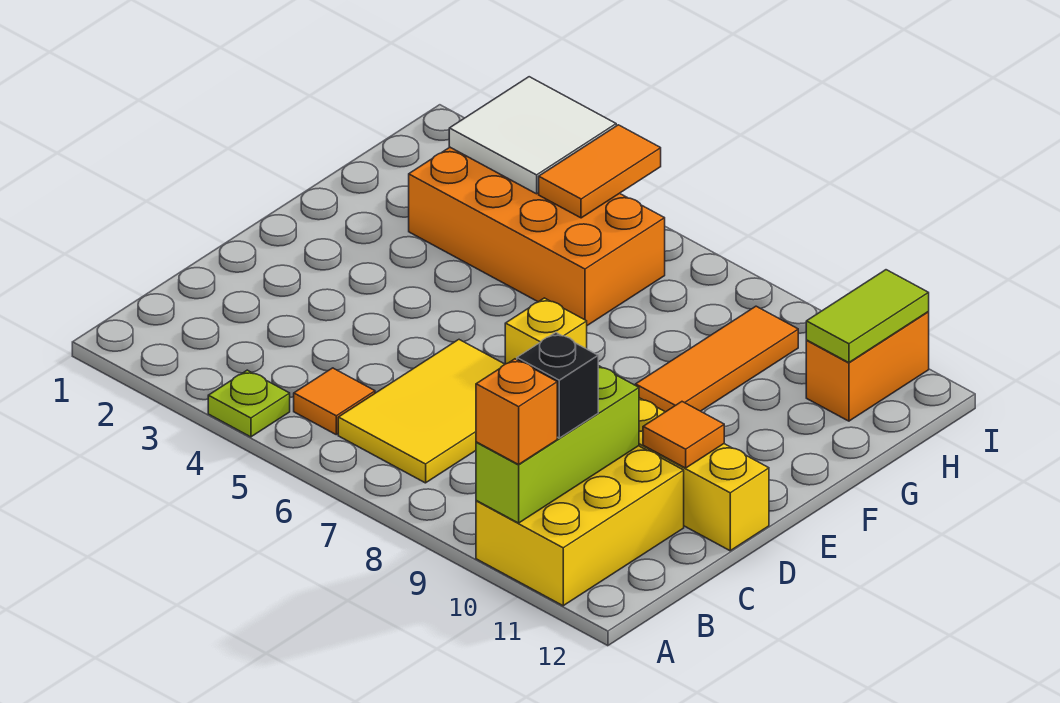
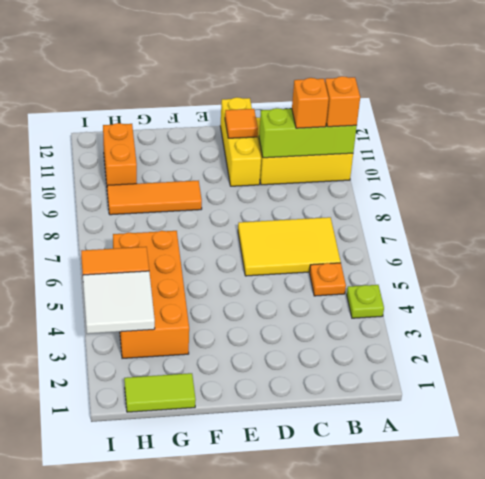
orange 1x1 tile [294,368,375,435] -> orange 1x1 plate [310,263,346,296]
black 1x1 brick [517,333,598,438] -> orange 1x1 brick [292,78,329,128]
yellow 1x1 brick [505,298,587,364] -> none
orange 1x2 brick [806,312,929,421] -> orange 1x2 brick turned to [103,123,137,186]
lime 1x2 tile [806,270,929,363] -> lime 1x2 tile moved to [124,373,196,412]

